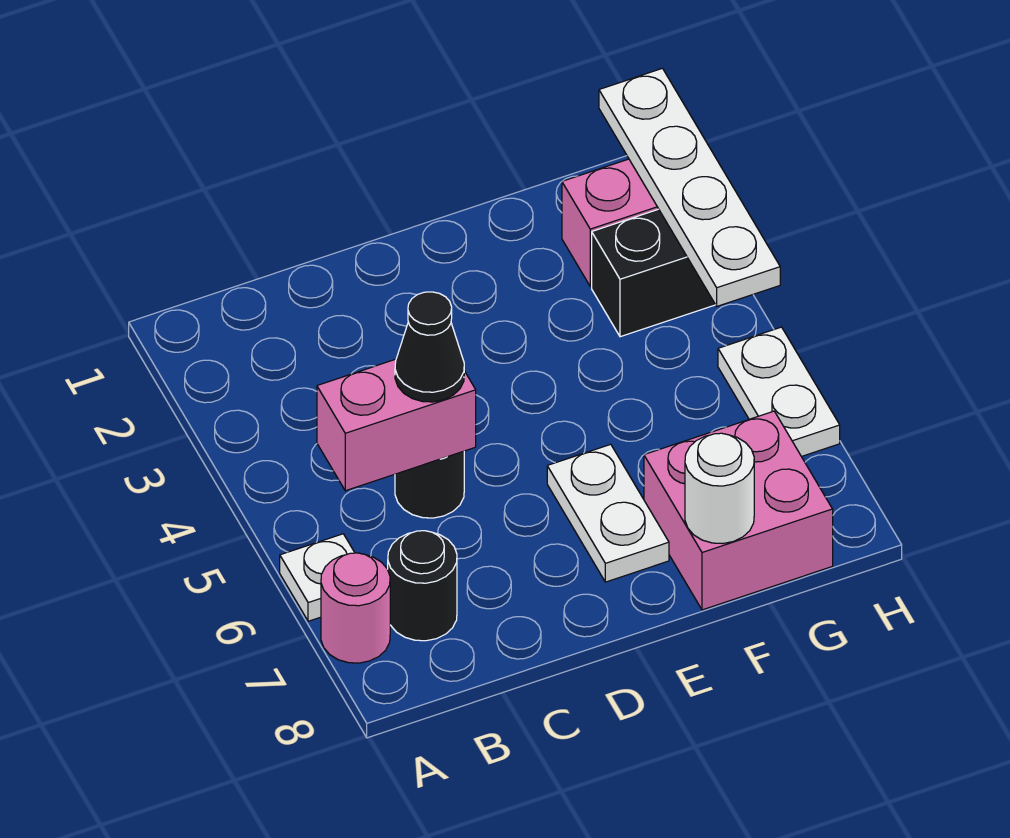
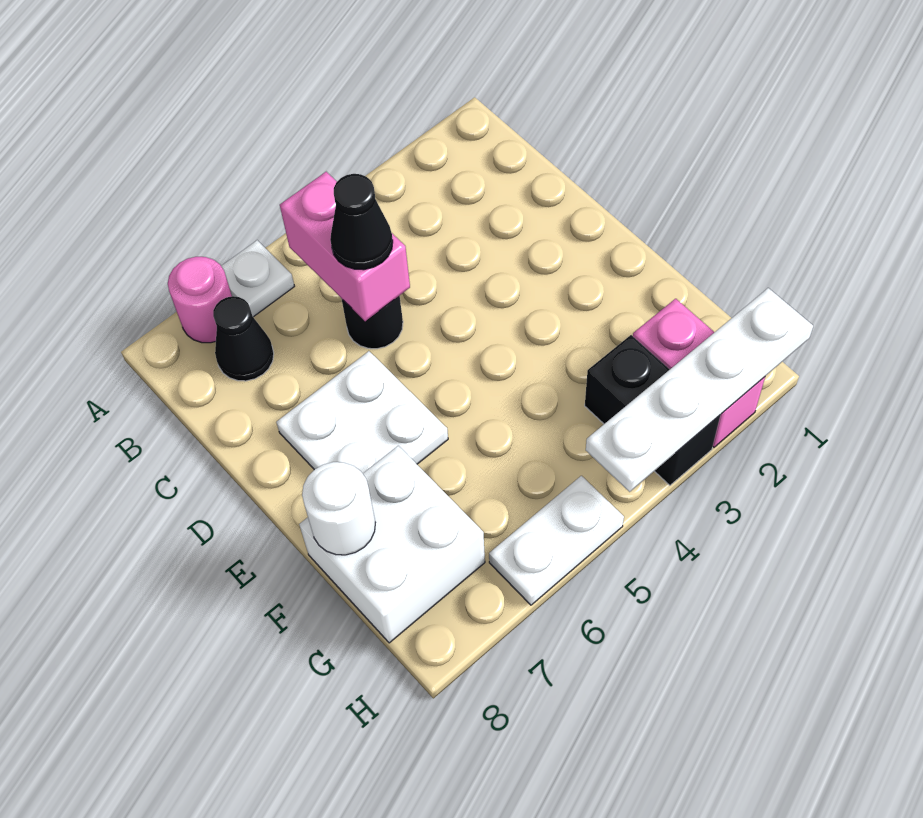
black 1x1 round brick [388,531,457,641] -> black 1x1 cone [213,296,274,381]
white 1x2 plate [547,444,669,582] -> white 2x2 plate [276,351,448,474]
pink 2x2 brick [644,411,833,610] -> white 2x2 brick [299,446,485,643]

